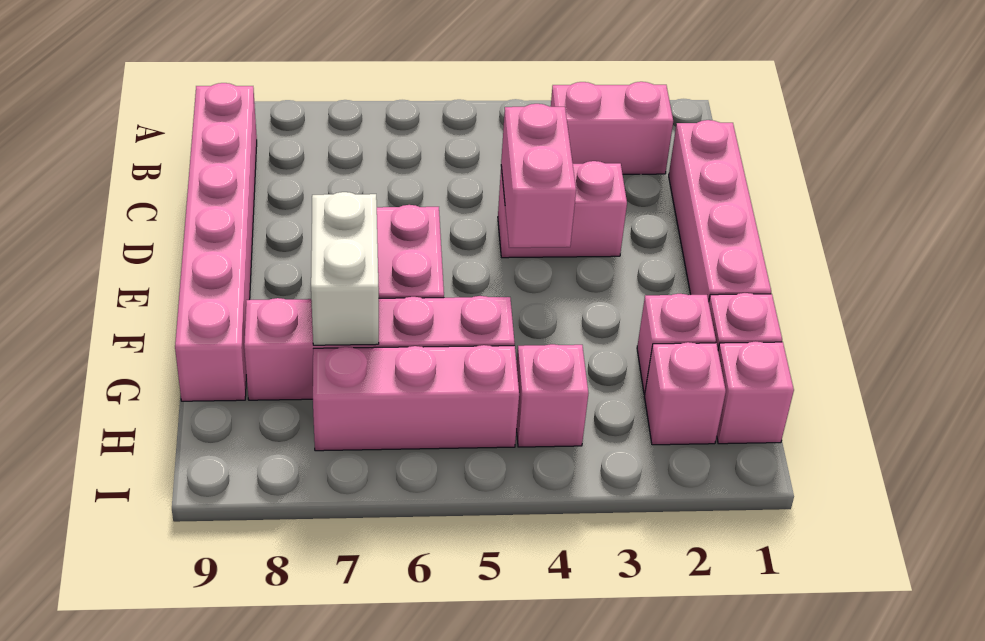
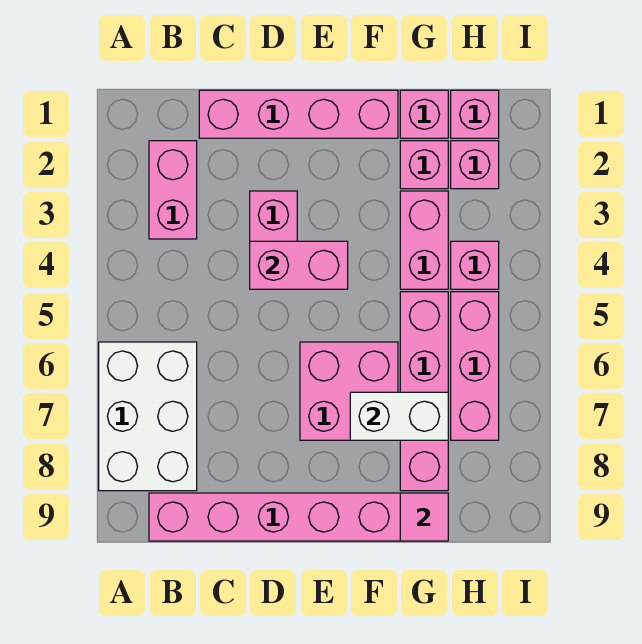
none -> white 2x3 brick [99,342,197,491]
none -> pink 1x2 brick [400,191,448,289]
none -> pink 1x1 tile [400,493,448,541]

